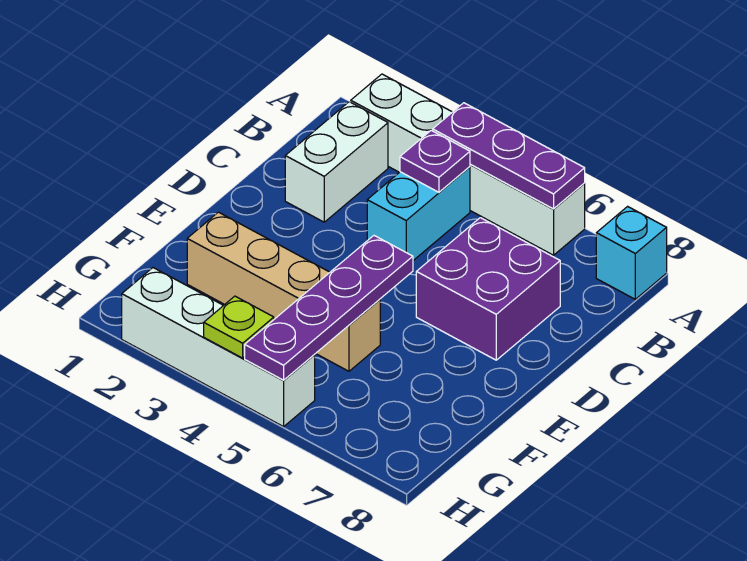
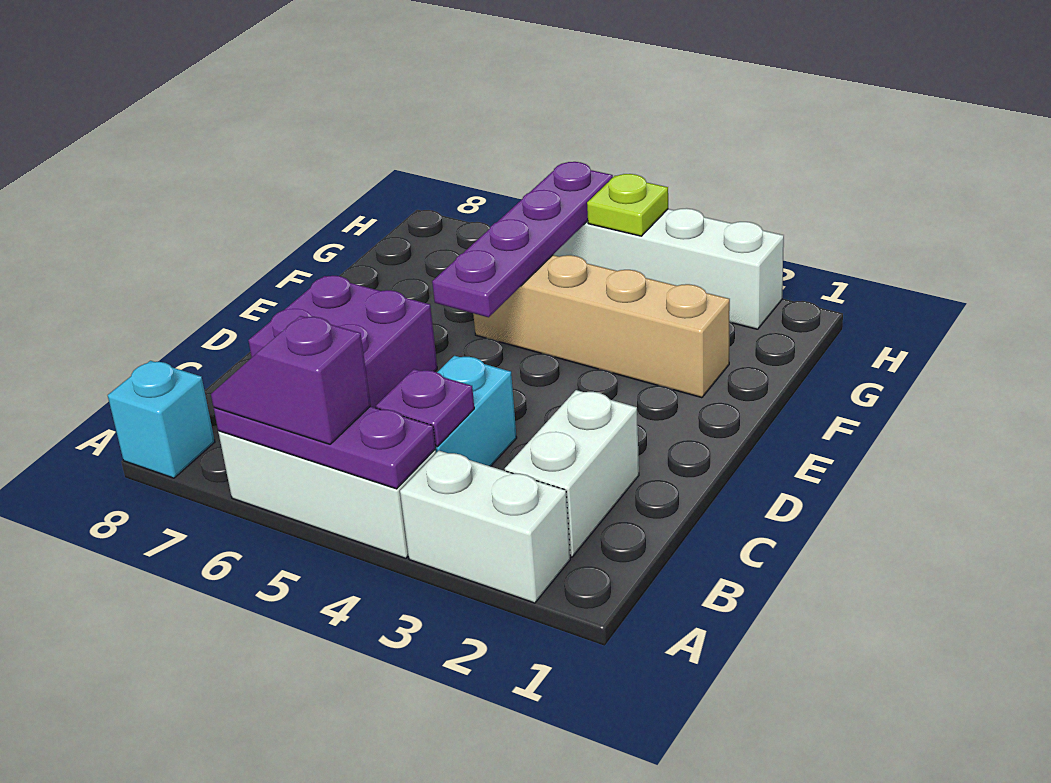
none -> purple 1x2 slope [211,316,371,444]

